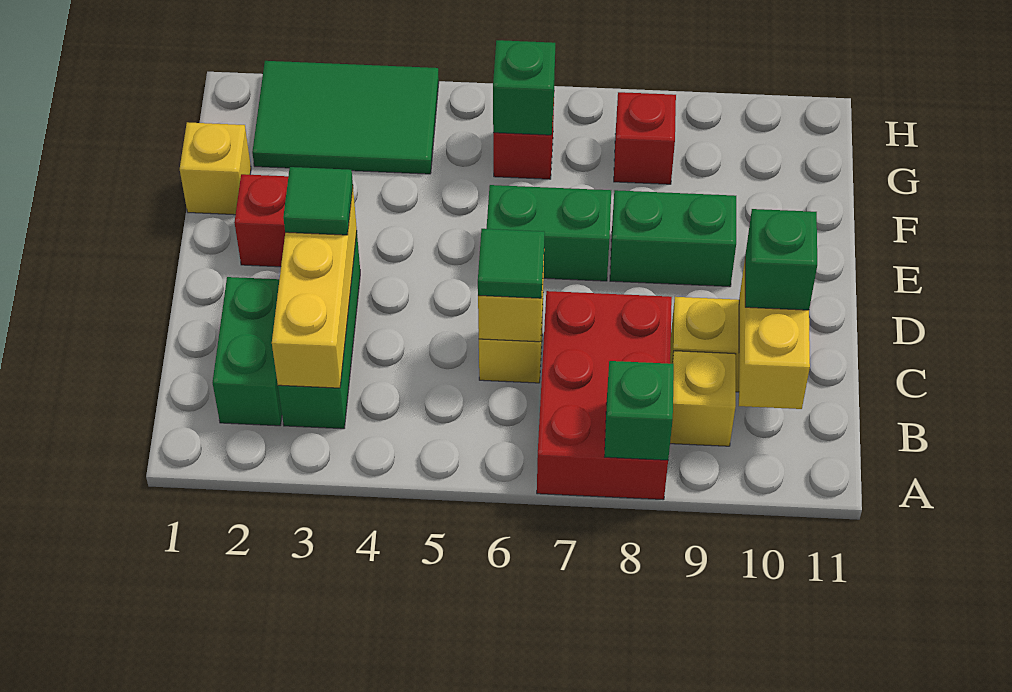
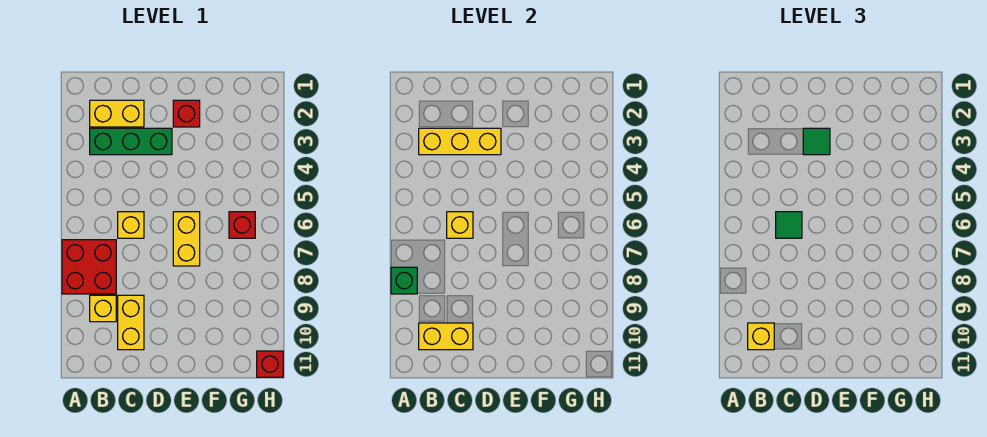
red 2x3 brick [537,291,672,500] -> red 2x2 brick [62,240,116,294]
green 1x2 brick [213,277,282,426] -> yellow 1x2 brick [90,100,144,127]
green 1x1 brick [745,209,817,310] -> none
green 1x2 brick [486,185,611,281] -> yellow 1x2 brick [173,212,200,266]
green 1x2 brick [610,190,736,287] -> none
yellow 1x1 brick [180,122,251,215] -> yellow 1x1 brick moved to [748,323,774,350]
green 2x3 tile [252,61,439,174] -> none
green 1x1 brick [493,40,555,135] -> none
red 1x1 brick [614,92,676,184] -> red 1x1 brick moved to [257,351,283,377]

